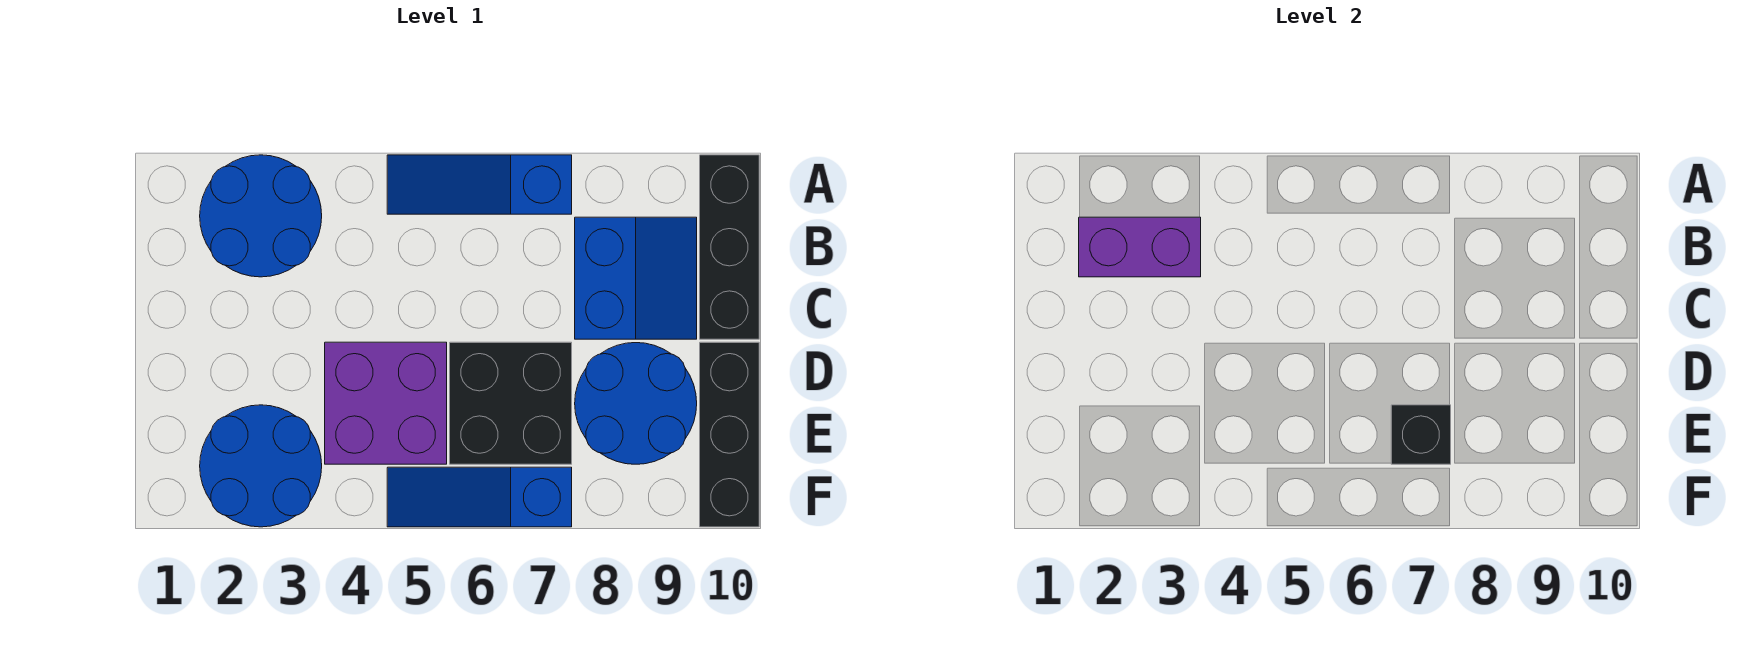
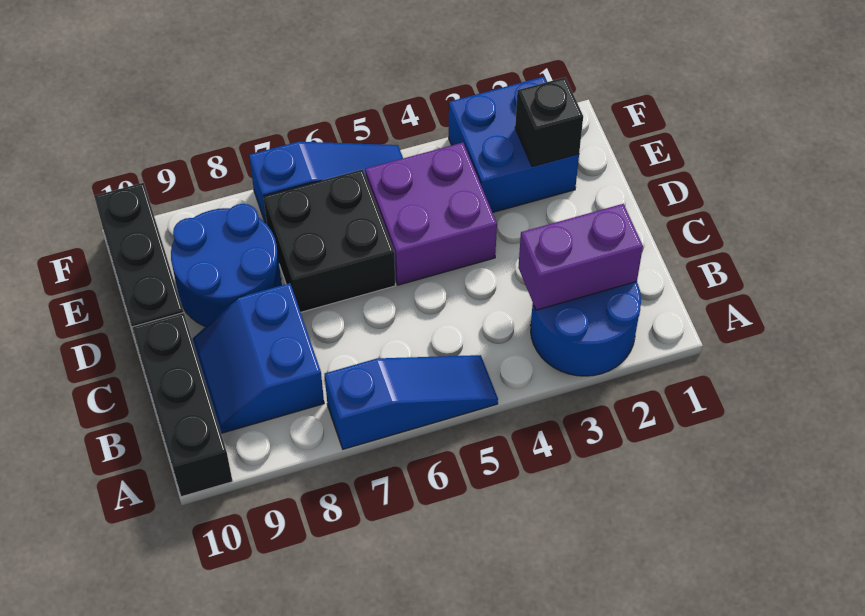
blue 2x2 round brick [200,405,322,527] -> blue 2x2 brick [449,77,579,213]
black 1x1 brick [1391,405,1451,464] -> black 1x1 brick moved to [515,78,583,167]

